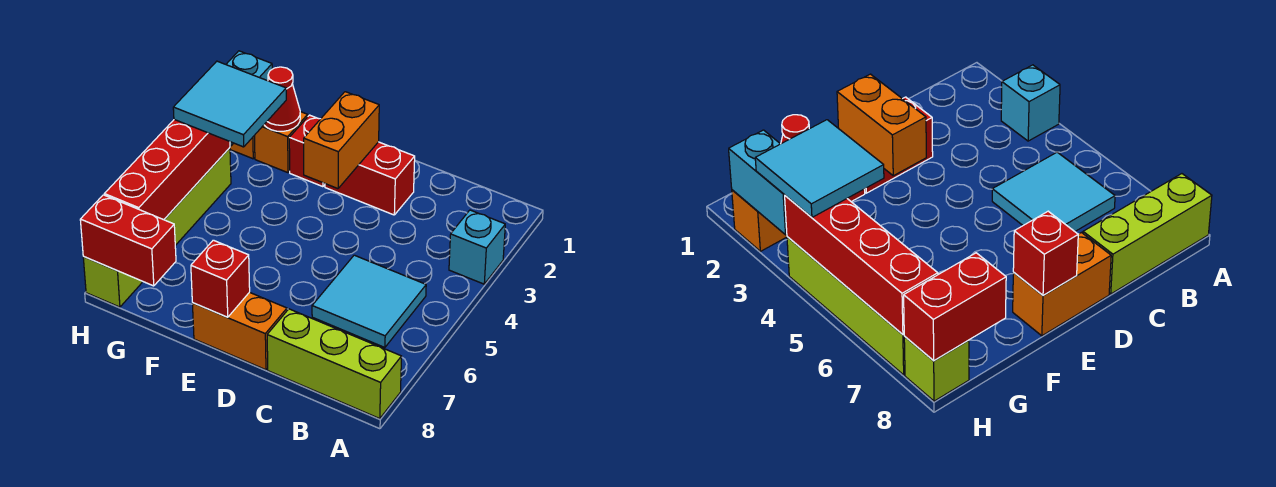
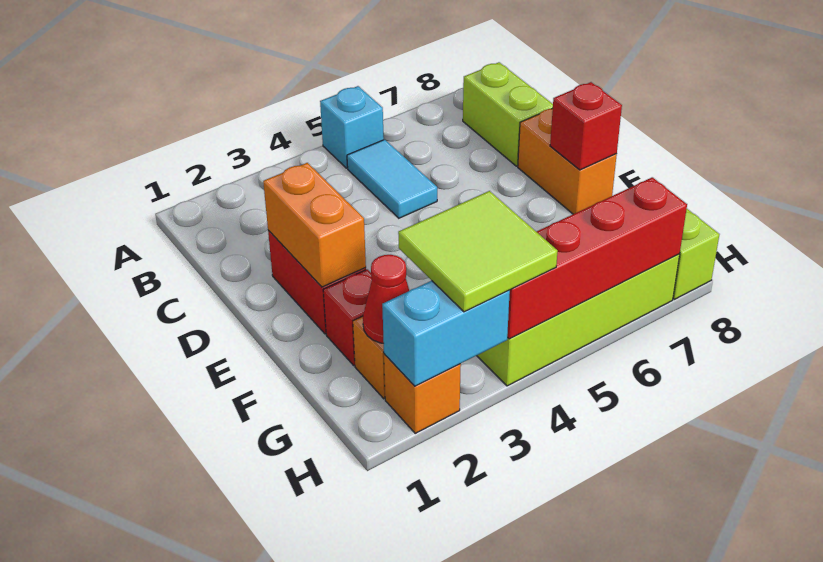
cyan 1x1 brick [449,210,505,284] -> cyan 1x1 brick moved to [320,86,384,168]
lime 1x3 brick [267,309,402,419] -> lime 1x2 brick [463,62,553,166]
cyan 2x2 tile [312,255,426,347] -> cyan 1x2 tile [347,139,437,218]
orange 1x2 brick [304,92,379,189] -> orange 1x2 brick turned to [263,163,366,287]
cyan 2x2 tile [173,61,286,147] -> lime 2x2 tile [398,191,558,312]
red 1x2 brick [80,195,176,286] -> none

